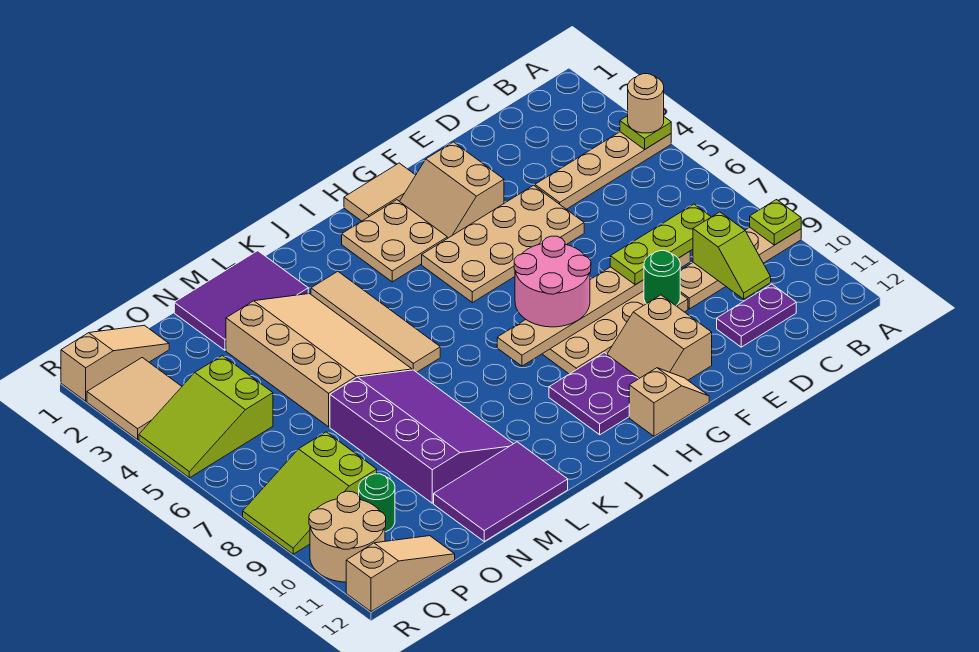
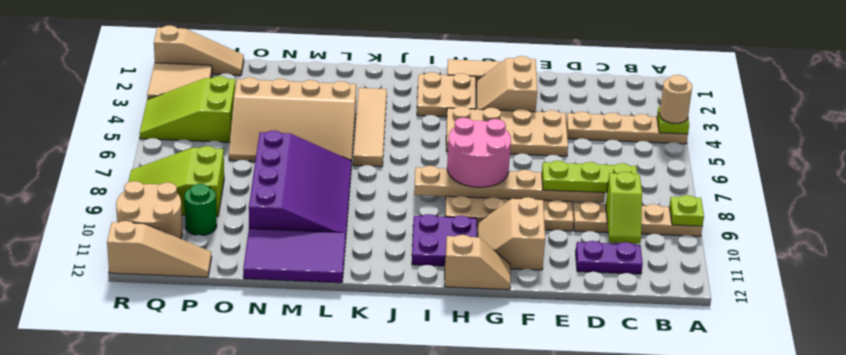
green 1x1 round brick [644,251,680,306] -> none
purple 2x3 tile [174,251,308,350] -> none
tan 3x4 slope [226,294,412,427] -> tan 3x4 slope turned to [229,77,356,161]

